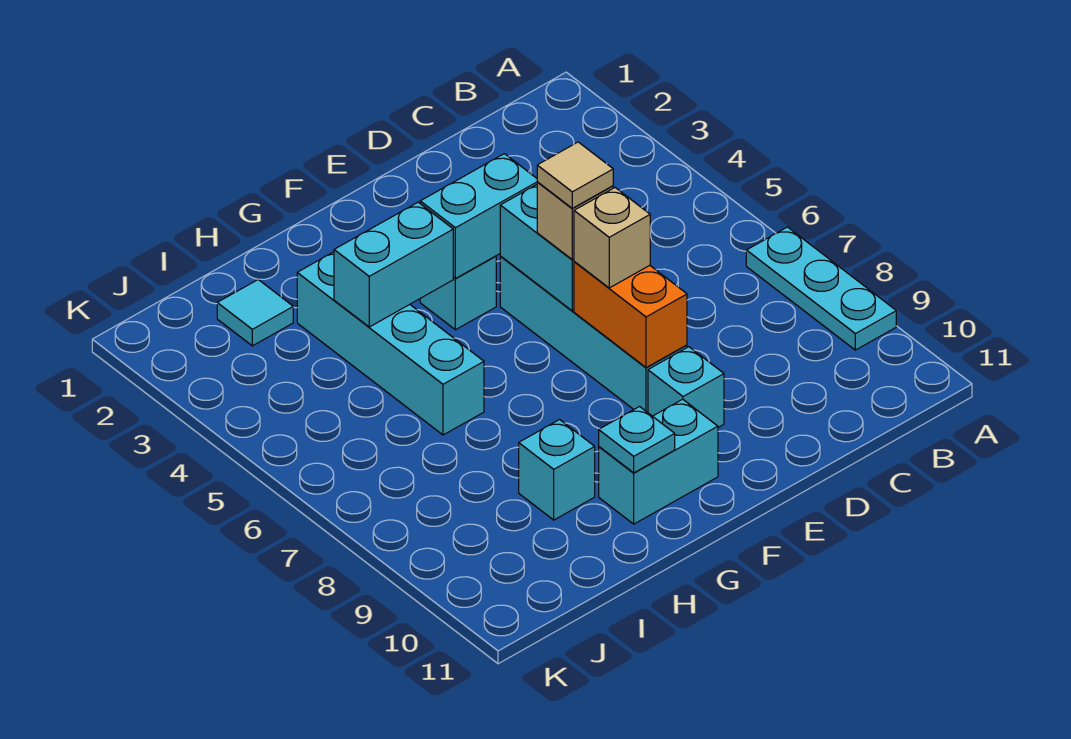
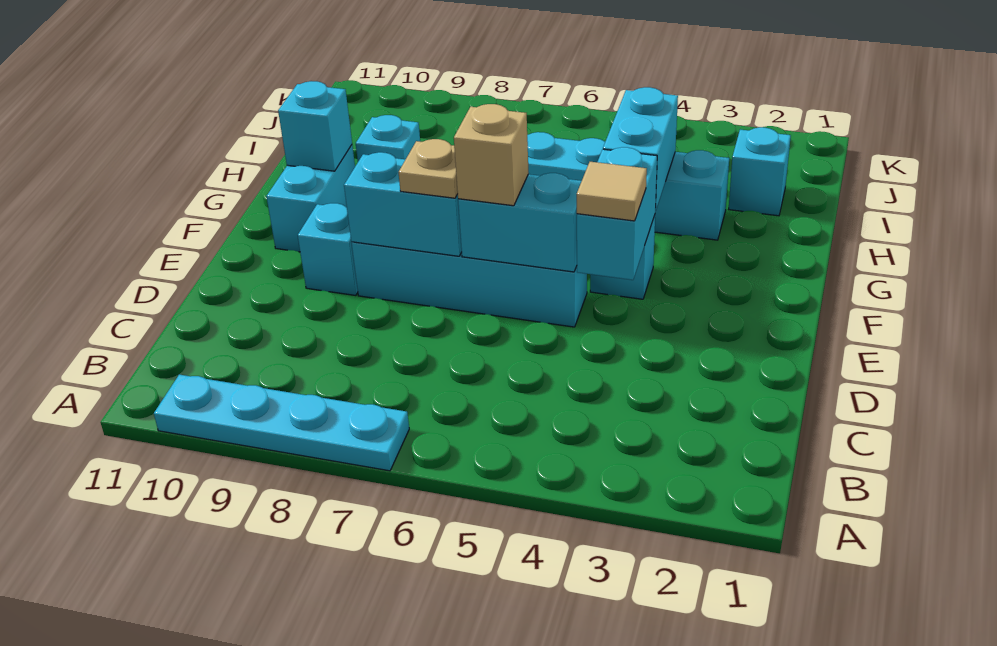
cyan 1x3 plate [746,227,896,350] -> cyan 1x4 plate [154,375,409,471]
tan 1x1 tile [537,142,613,208] -> tan 1x1 tile moved to [577,162,647,221]
orange 1x2 brick [574,262,687,368] -> cyan 1x2 brick [344,152,462,256]
tan 1x1 brick [574,188,650,288] -> tan 1x1 plate [399,139,458,198]
cyan 1x1 plate [599,407,675,473] -> cyan 1x1 brick [278,81,352,171]
cyan 1x1 tile [217,280,293,346] -> cyan 1x1 brick [729,127,791,216]

